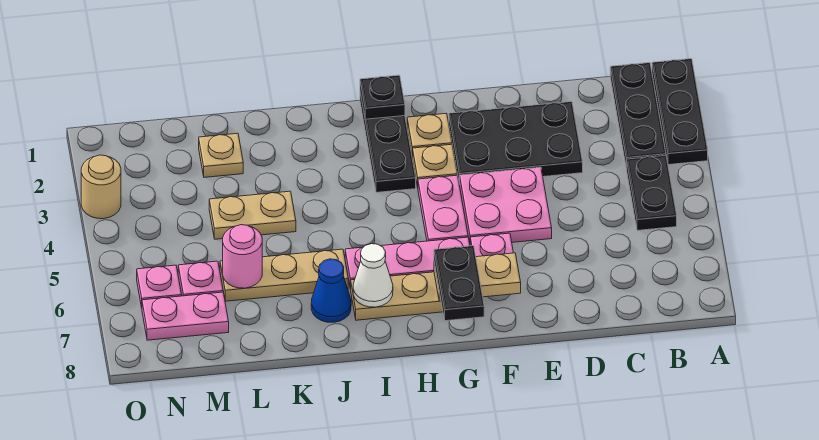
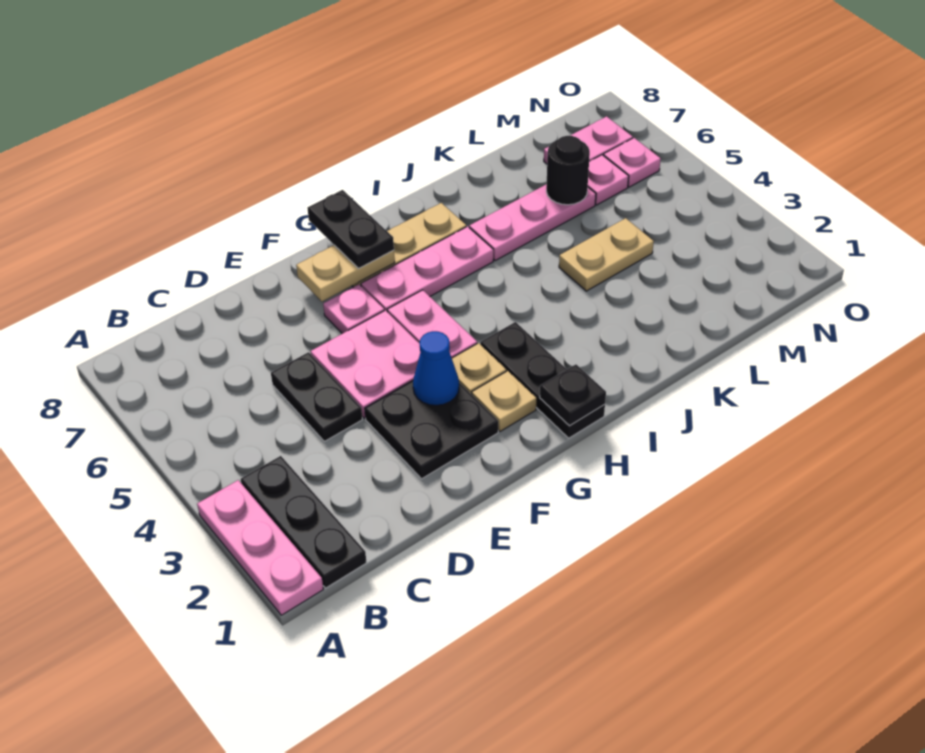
black 1x3 plate [652,59,708,165] -> pink 1x3 plate [197,480,323,615]
black 1x2 plate [627,155,677,230] -> black 1x2 plate moved to [271,352,362,441]
black 2x3 plate [449,101,583,184] -> black 2x2 plate [365,381,498,479]
white 1x1 cone [353,244,393,307] -> none
tan 1x3 plate [220,249,348,301] -> pink 1x3 plate [469,184,596,261]
blue 1x1 cone [311,259,351,322] -> blue 1x1 cone moved to [413,331,459,405]
tan 1x1 plate [199,133,243,177] -> none
pink 1x1 round brick [223,225,262,288] -> black 1x1 round brick [546,136,590,205]
tan 1x1 round brick [81,155,121,219] -> none

